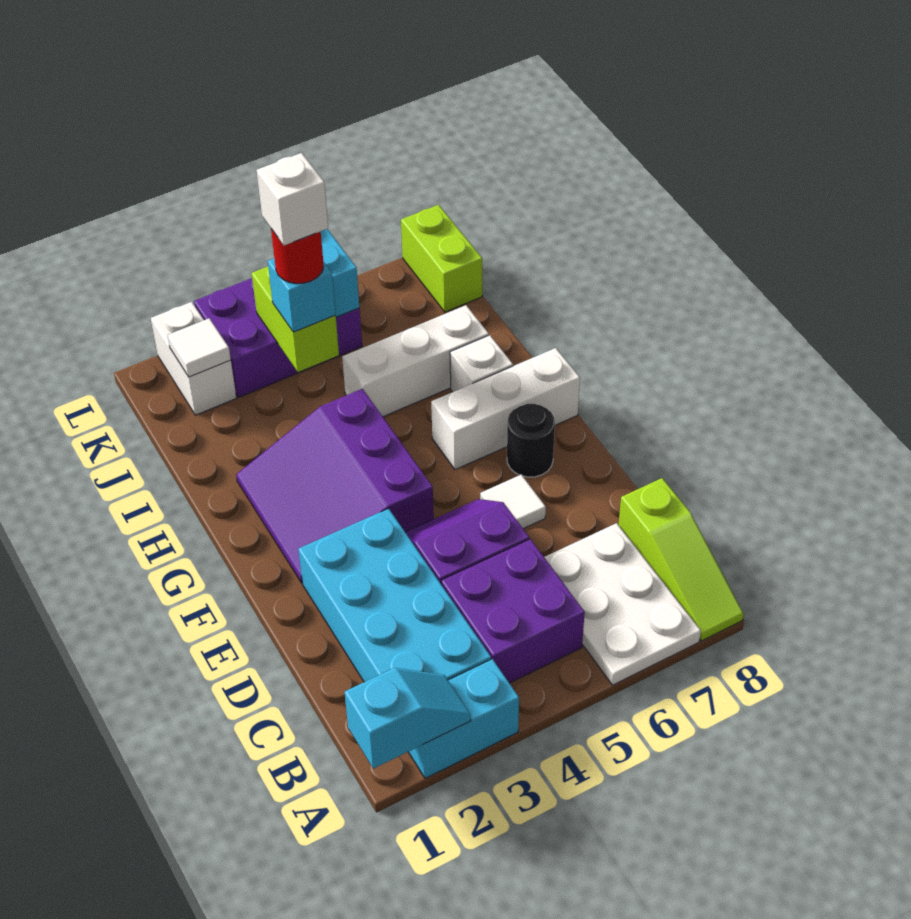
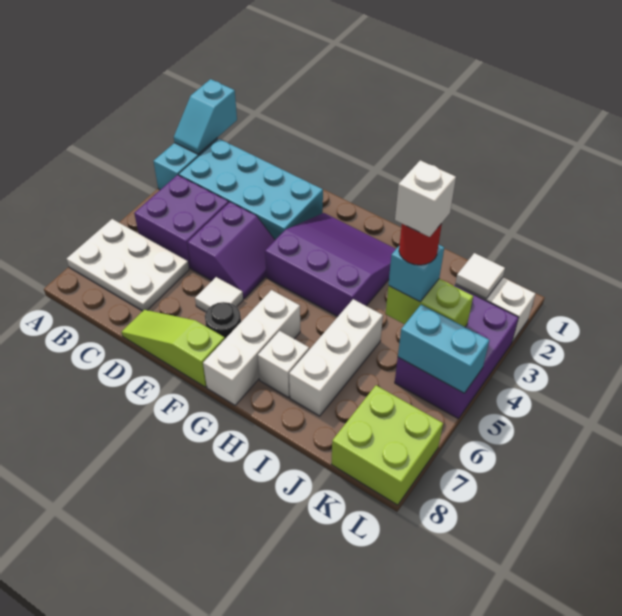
lime 1x3 slope [619,478,744,641] -> lime 1x3 slope moved to [121,310,225,387]
lime 1x2 brick [401,205,482,312] -> lime 2x2 brick [331,385,443,505]

